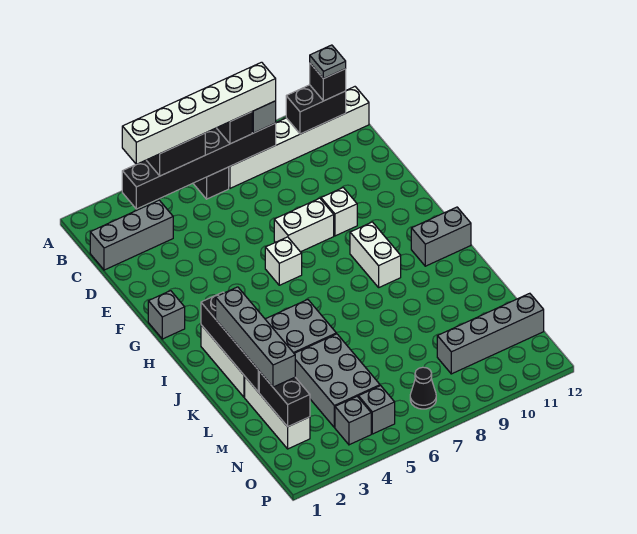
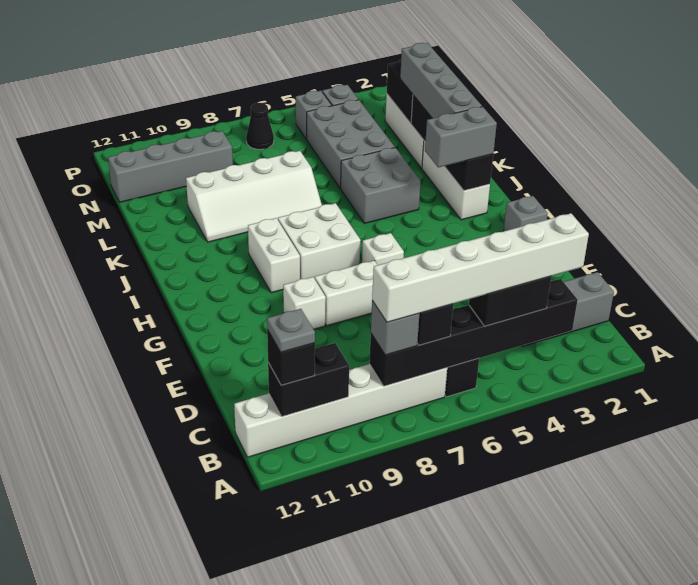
none -> white 2x2 brick [278,203,361,279]
grey 1x2 brick [411,207,471,266] -> grey 1x2 brick moved to [425,107,497,167]
none -> white 2x4 slope [186,151,322,242]

